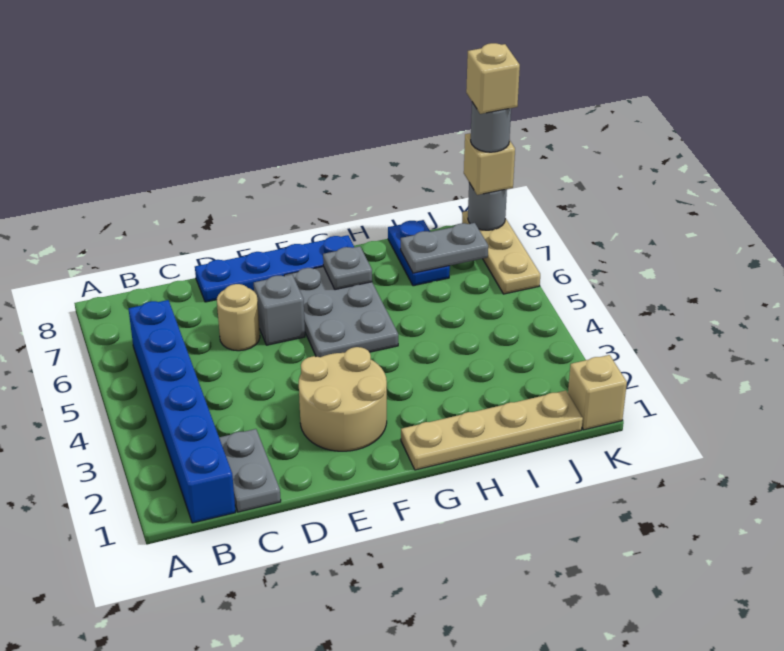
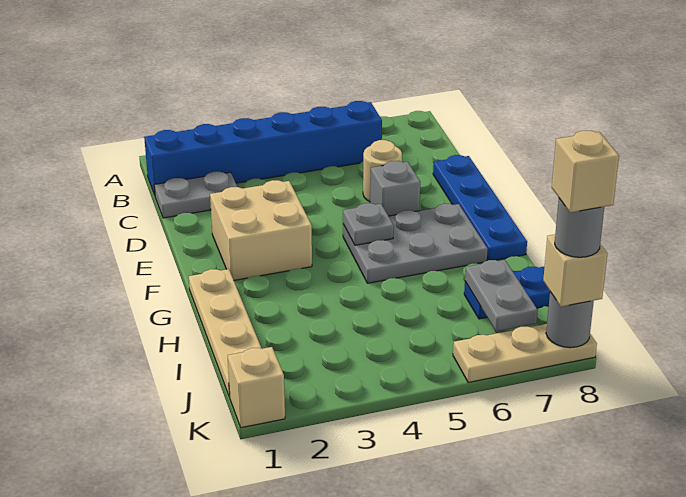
tan 2x2 round brick [299,347,387,451] -> tan 2x2 brick [210,180,312,280]
grey 1x1 plate [323,246,372,290] -> grey 1x1 plate moved to [343,203,394,245]

